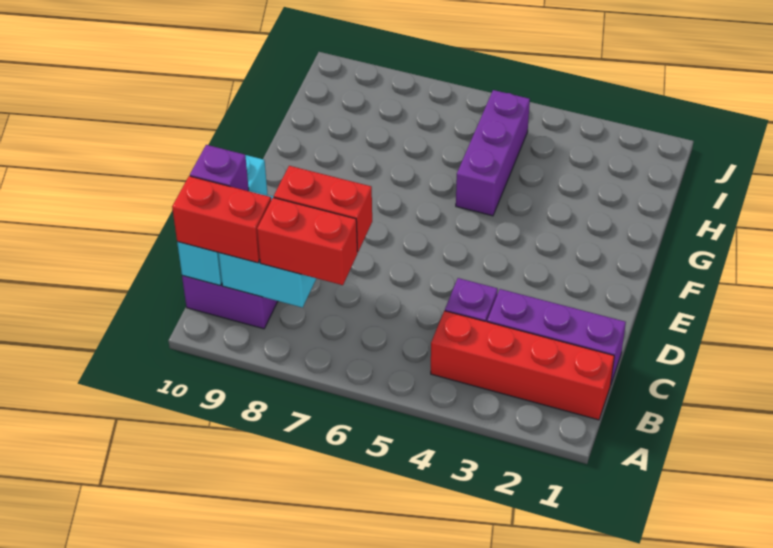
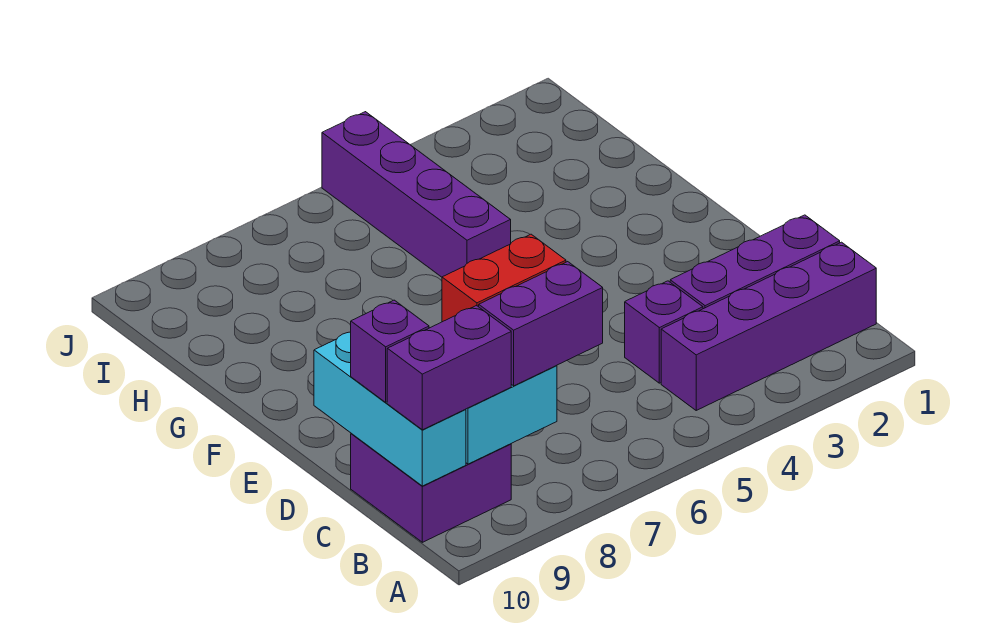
red 1x4 brick [431,311,614,420] -> purple 1x4 brick [661,242,876,410]
red 1x2 brick [257,198,358,285] -> purple 1x2 brick [479,262,603,386]
red 1x2 brick [172,176,271,263] -> purple 1x2 brick [387,306,511,430]
purple 1x3 brick [456,90,530,216] -> purple 1x4 brick [322,112,511,277]

